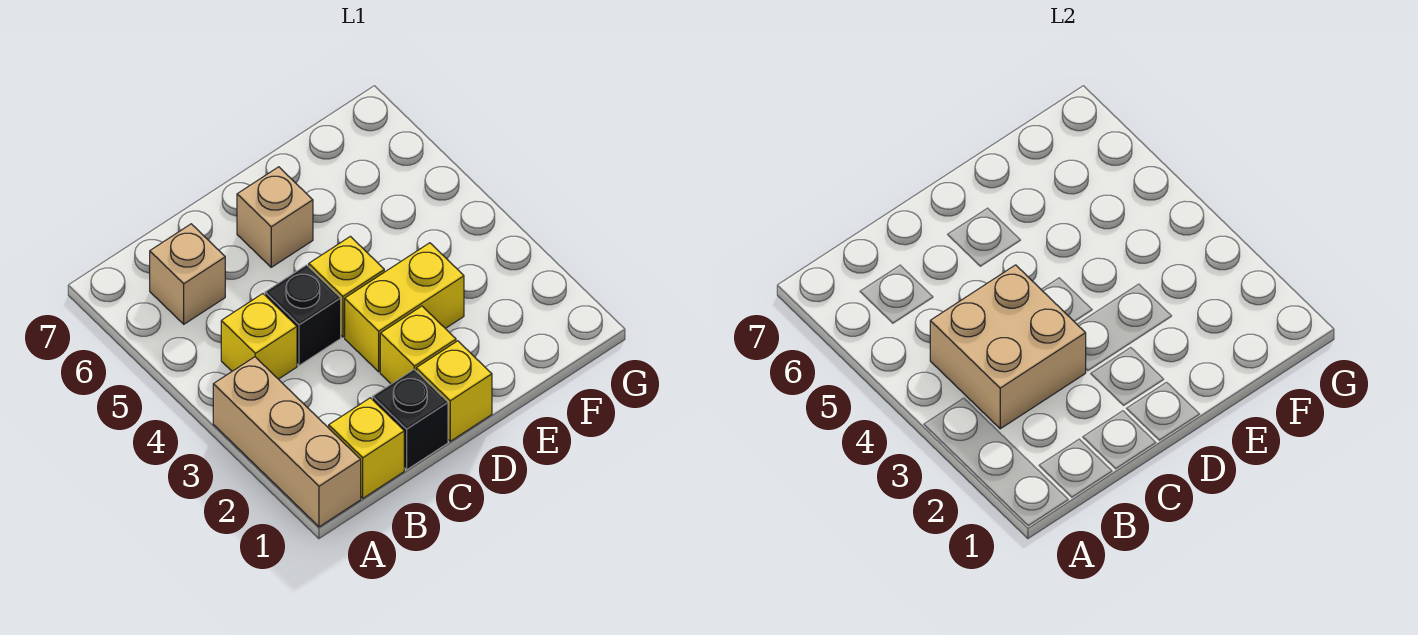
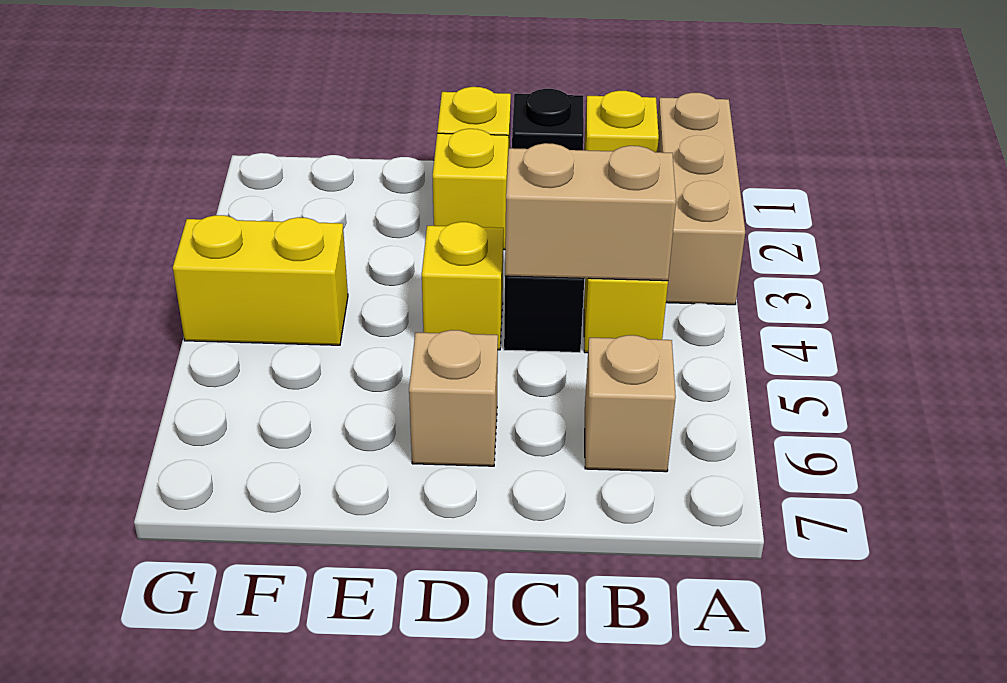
tan 2x2 brick [930,265,1086,429] -> tan 1x2 brick [505,143,676,281]
yellow 1x2 brick [345,243,464,372] -> yellow 1x2 brick moved to [173,215,348,345]

